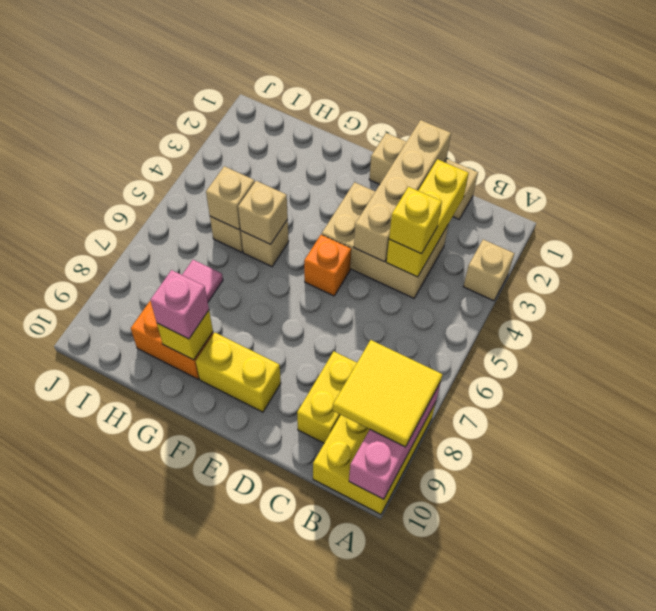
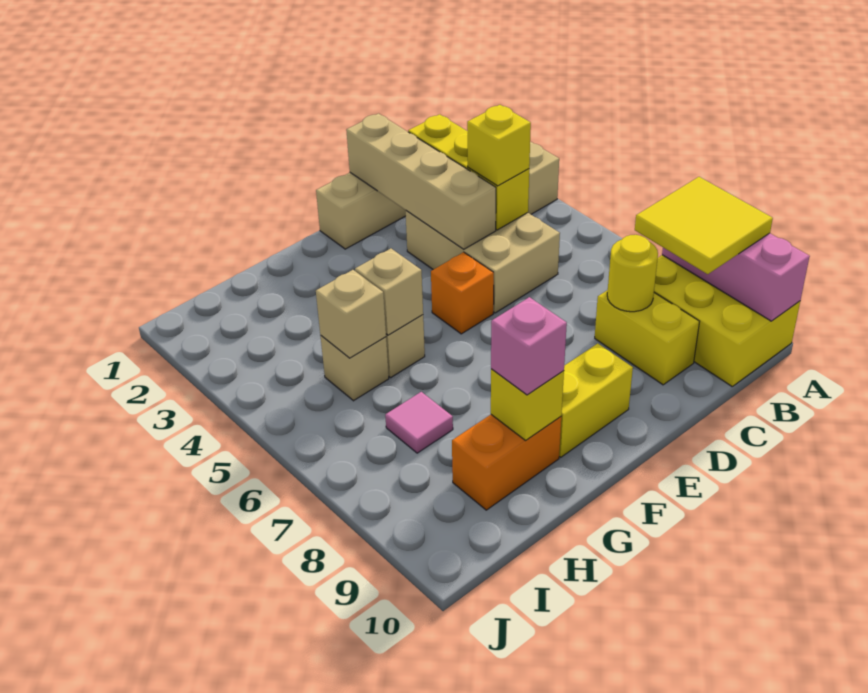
tan 2x3 brick [322,182,448,298] -> tan 2x3 brick turned to [406,211,560,313]
none -> yellow 1x1 round brick [607,235,658,312]

